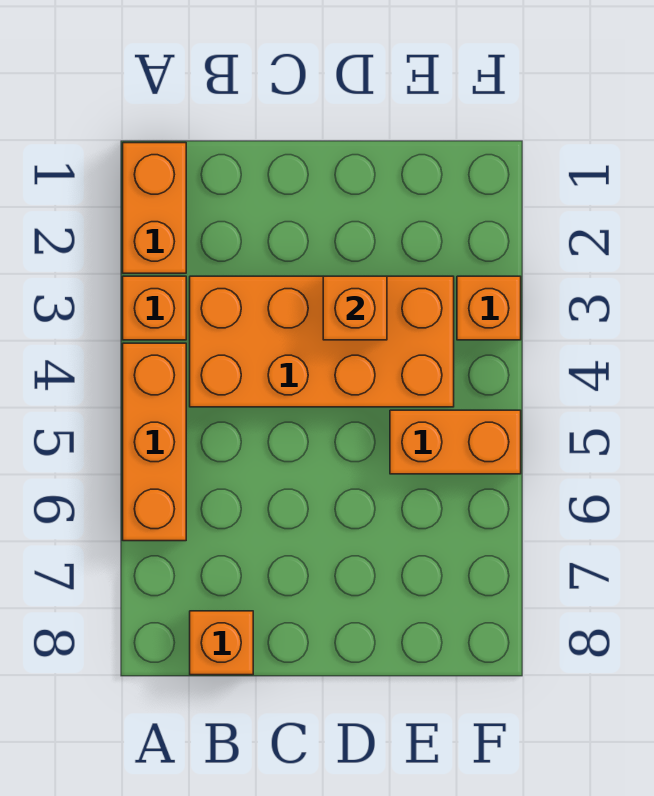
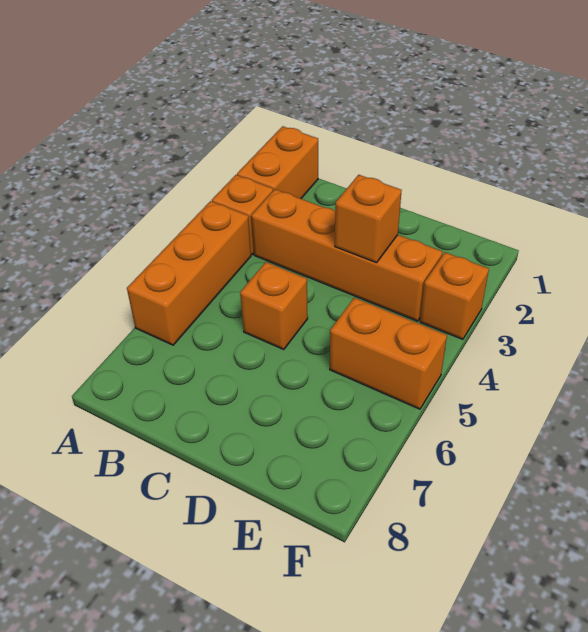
orange 2x4 brick [190,276,454,407] -> orange 1x4 brick [251,189,443,321]
orange 1x1 brick [190,611,253,675] -> orange 1x1 brick moved to [240,262,308,350]

